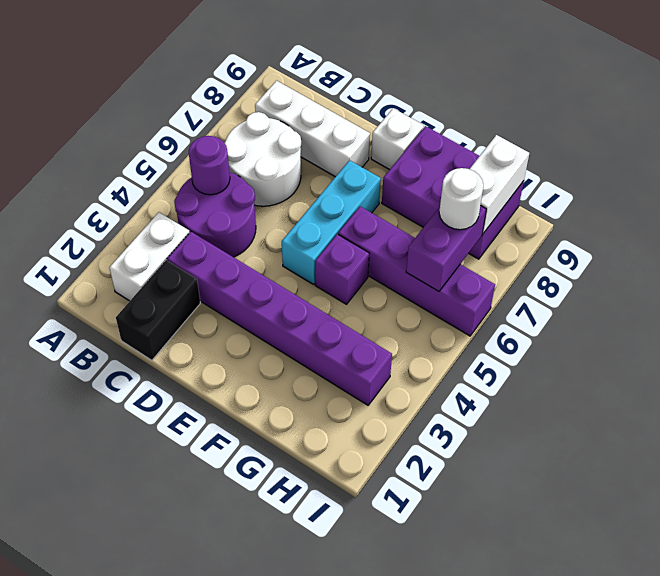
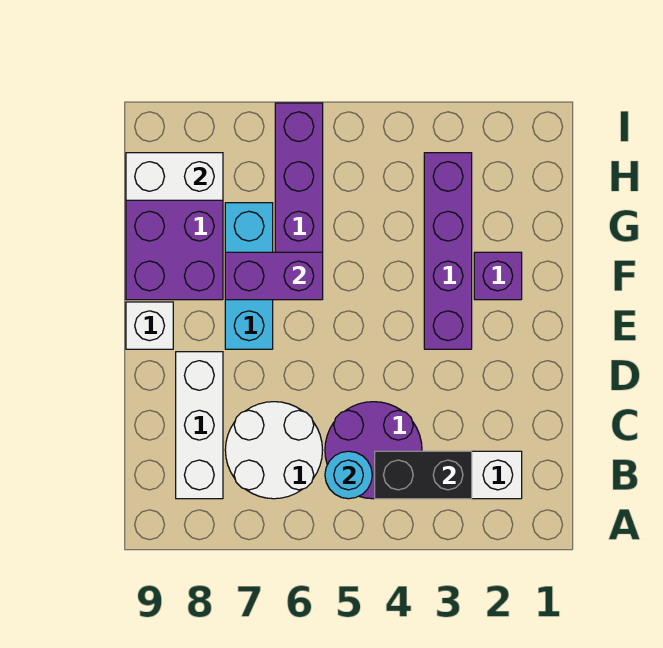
purple 1x1 round brick [189,136,230,195] -> cyan 1x1 round brick [325,451,372,499]
black 1x2 brick [116,260,200,360] -> black 1x2 brick moved to [375,451,472,499]
purple 1x6 brick [167,232,392,405] -> purple 1x4 brick [424,153,472,349]
cyan 1x3 brick [282,160,381,285] -> cyan 1x3 brick turned to [225,203,273,349]
purple 1x1 brick [315,234,369,304] -> purple 1x1 brick moved to [474,252,522,300]
purple 1x2 brick [406,206,486,291] -> purple 1x2 brick moved to [225,252,323,300]
white 1x1 round brick [439,168,483,230] -> none

